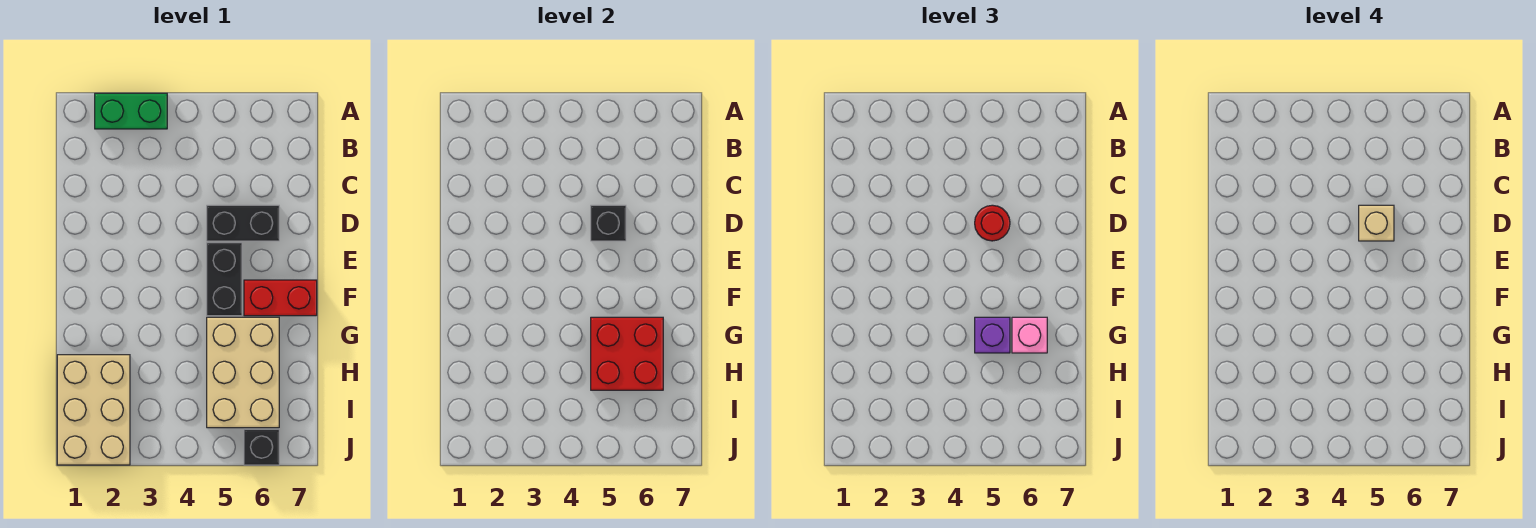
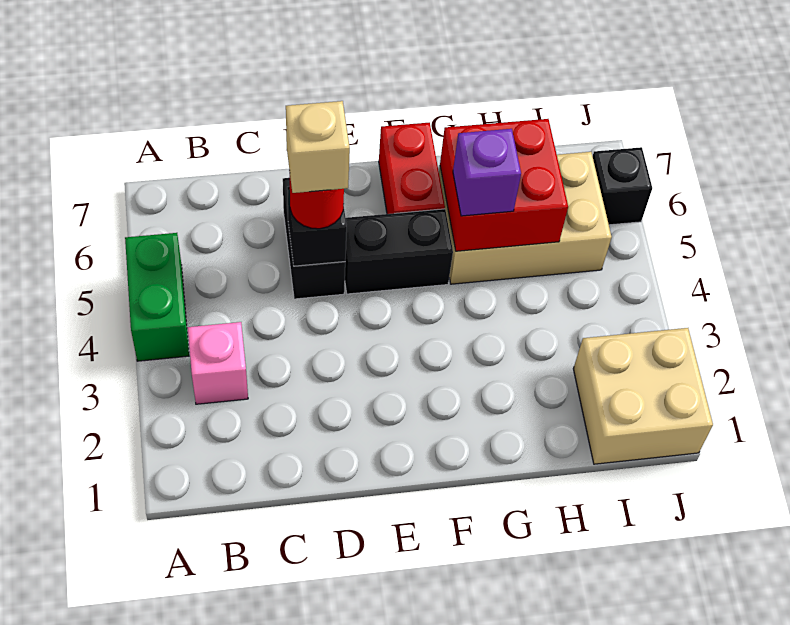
green 1x2 brick [95,93,167,129] -> green 1x2 brick moved to [125,233,189,361]
pink 1x1 brick [1012,317,1047,353] -> pink 1x1 brick moved to [188,322,248,404]
tan 2x3 brick [57,355,130,465] -> tan 2x2 brick [573,328,713,464]

